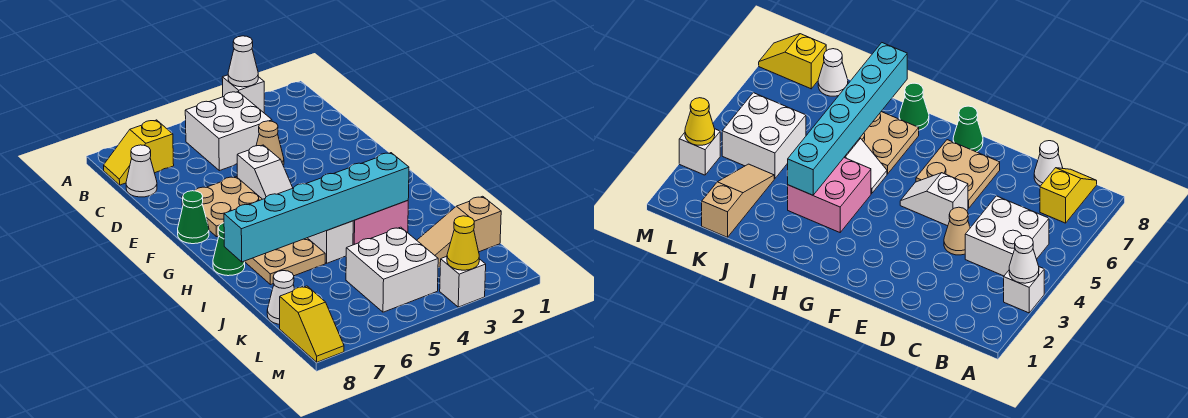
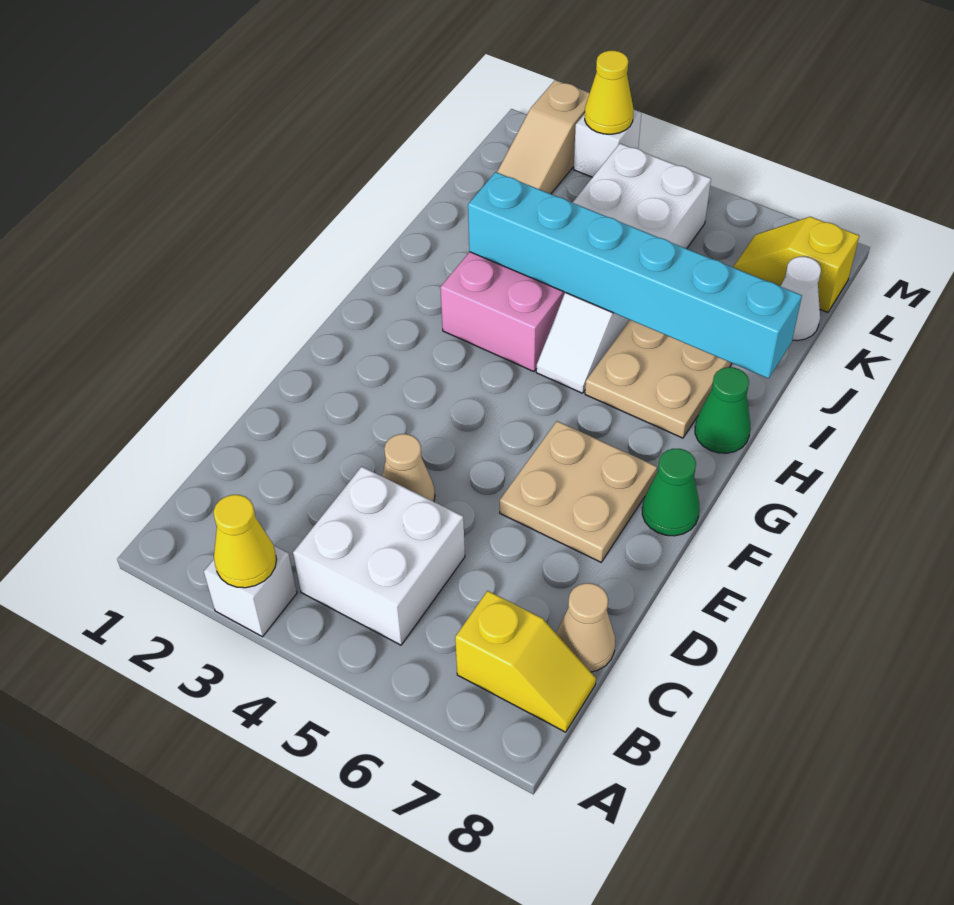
white 1x1 cone [228,36,258,87] -> yellow 1x1 cone [214,495,277,588]
white 1x1 cone [126,145,157,197] -> tan 1x1 cone [556,583,615,672]
white 1x2 slope [237,145,293,199] -> none
tan 1x3 slope [417,196,501,267] -> tan 1x3 slope turned to [497,80,589,194]
yellow 1x2 slope [280,286,344,362] -> yellow 1x2 slope turned to [734,217,859,312]

